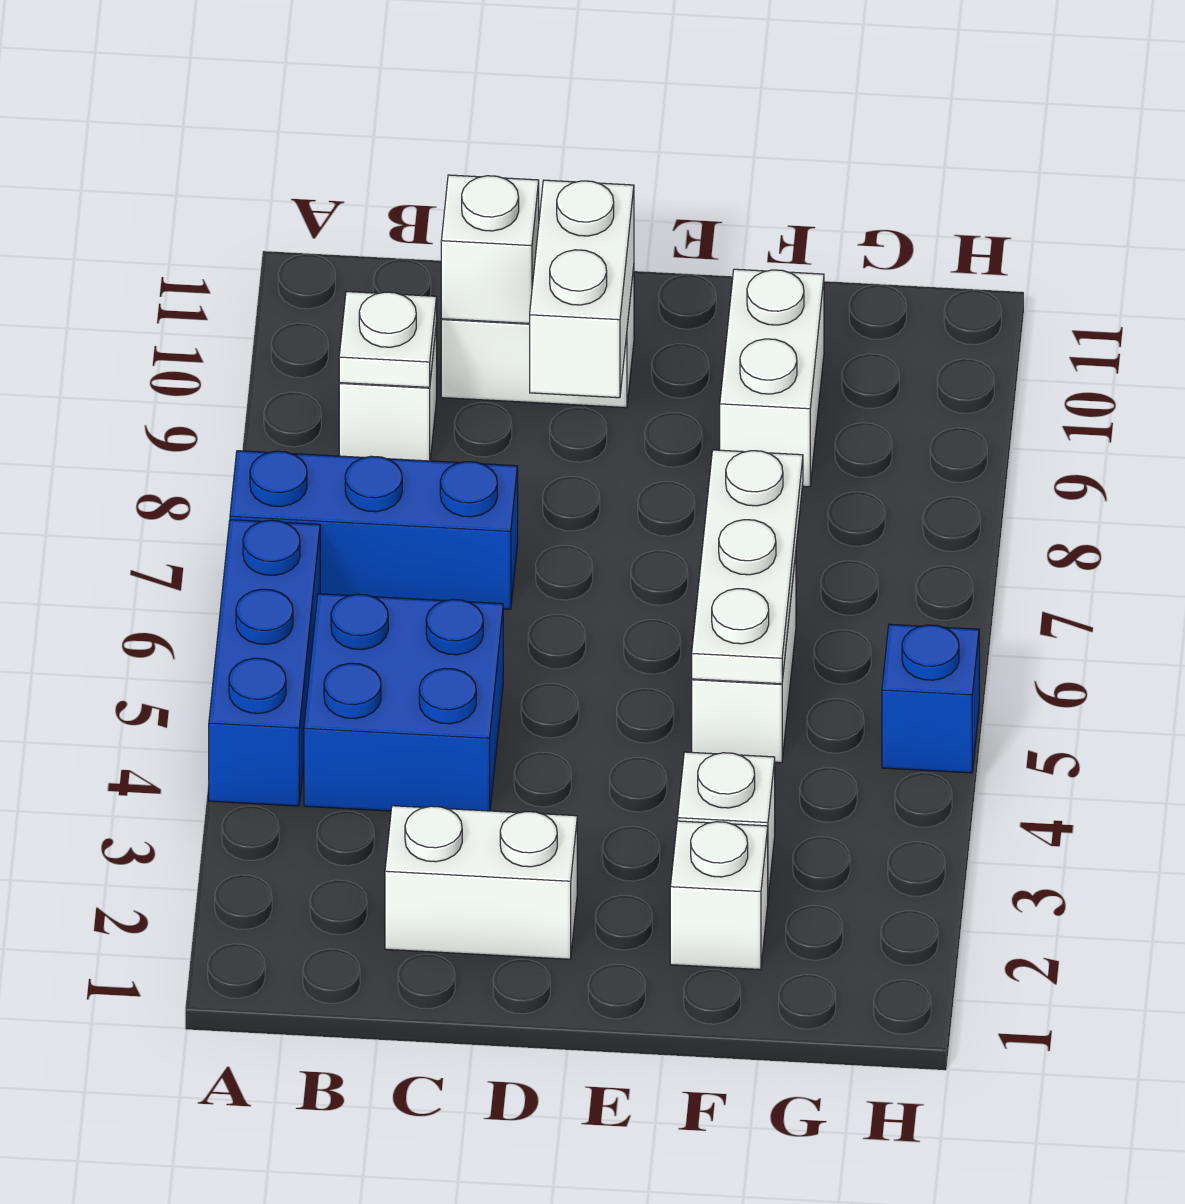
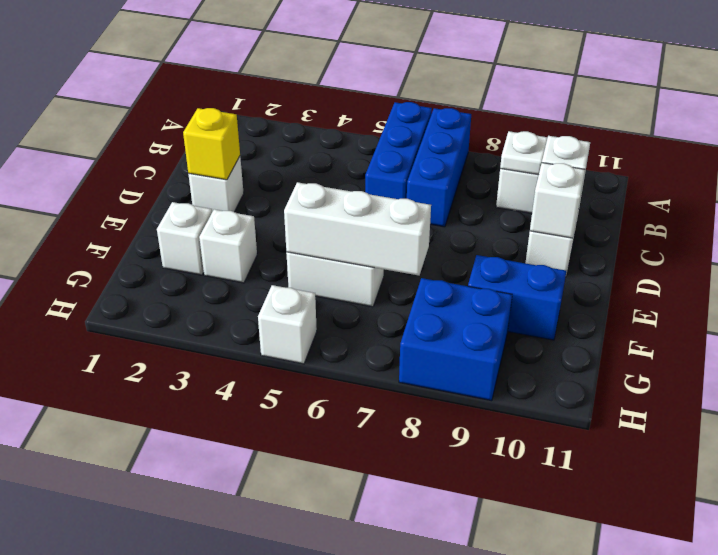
blue 1x3 brick [209,520,320,806] -> blue 1x3 brick turned to [365,102,432,199]
blue 2x2 brick [304,594,503,811] -> blue 2x2 brick moved to [399,278,512,401]
white 1x2 brick [385,806,577,959] -> white 1x1 brick [188,157,244,212]
none -> yellow 1x1 brick [183,108,240,180]
white 1x2 brick [530,180,634,398] -> white 1x1 brick [530,163,585,238]
white 1x3 plate [692,450,803,684] -> white 1x3 brick [284,182,431,275]
white 1x2 brick [720,269,824,487] -> blue 1x2 brick [468,255,566,340]
blue 1x1 brick [882,624,979,773] -> white 1x1 brick [258,285,317,364]

